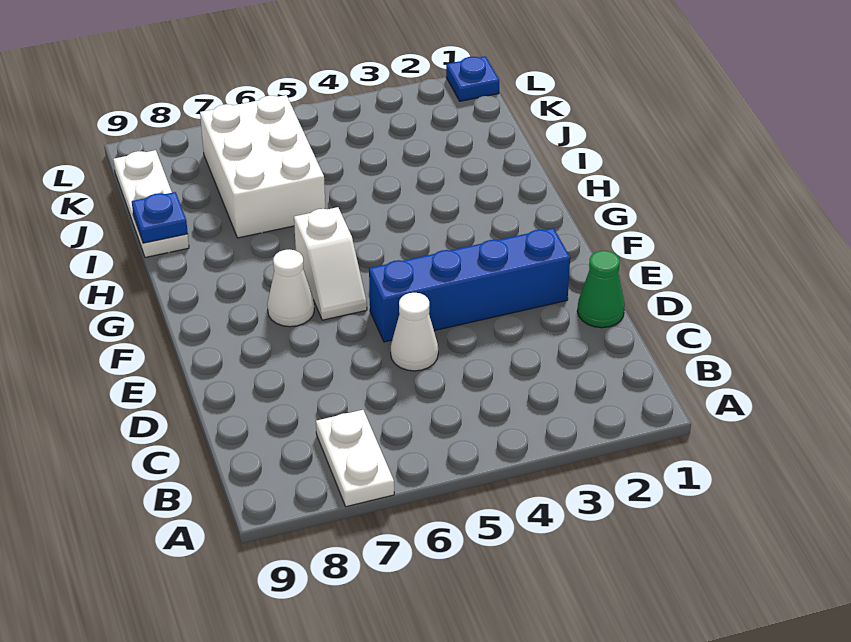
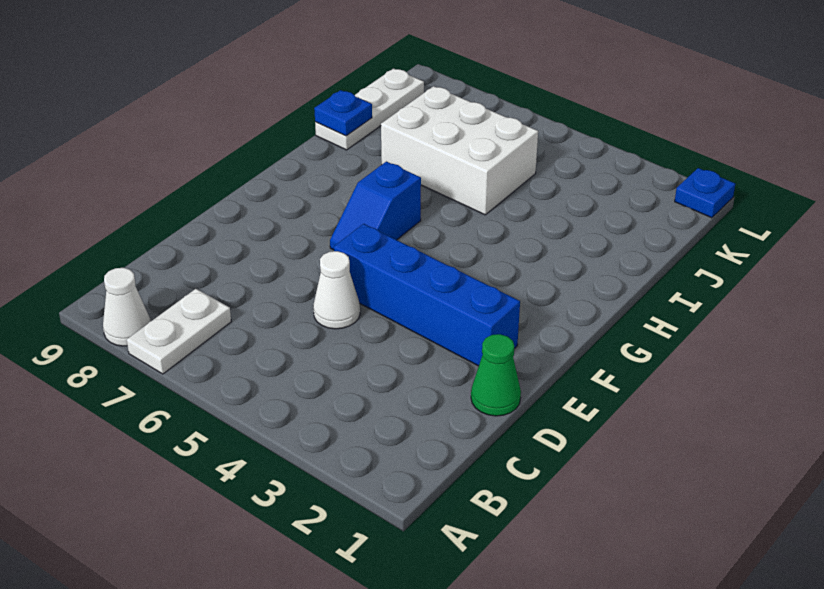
white 1x2 slope [294,207,367,320] -> blue 1x2 slope [330,162,421,250]
white 1x1 cone [267,249,314,327] -> white 1x1 cone moved to [103,268,151,346]
white 2x3 brick [200,95,325,238] -> white 2x3 brick turned to [381,86,538,215]

